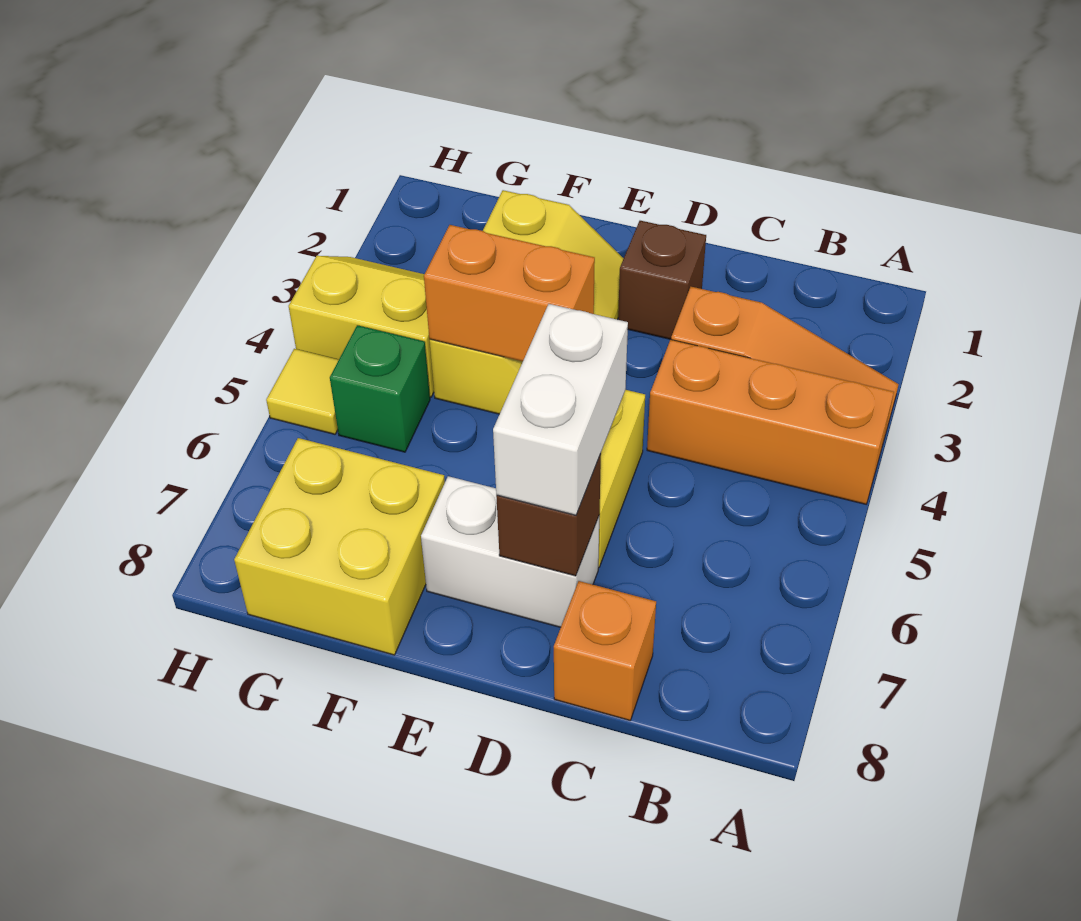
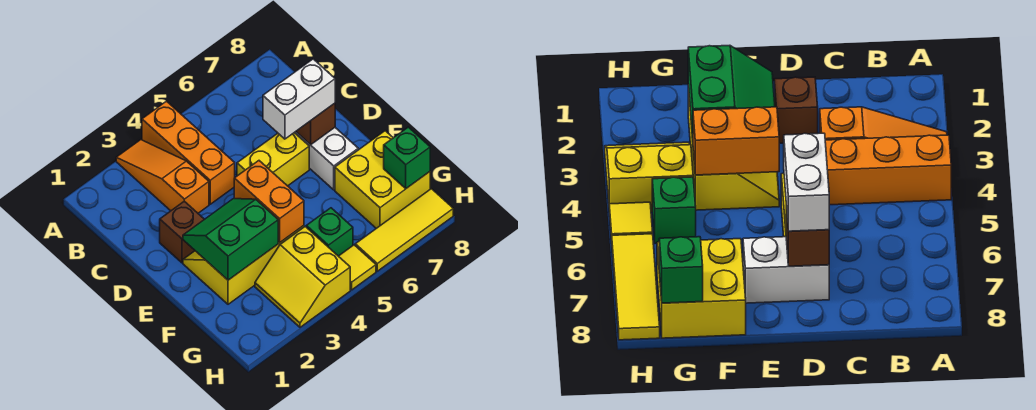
orange 1x1 brick [554,581,656,720] -> none
none -> green 2x2 slope [183,199,278,280]
none -> green 1x1 brick [384,127,430,188]
none -> yellow 1x3 tile [355,189,453,271]

